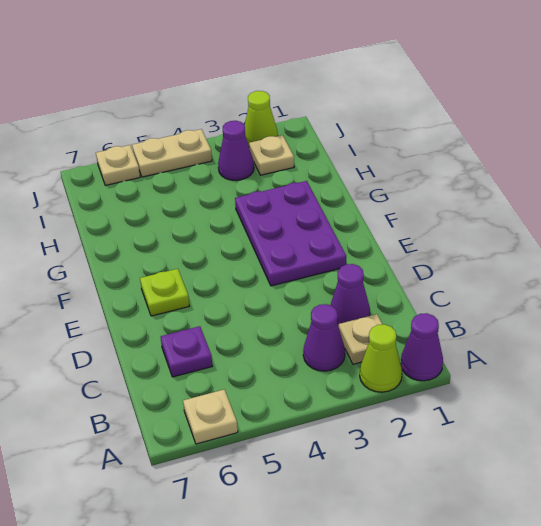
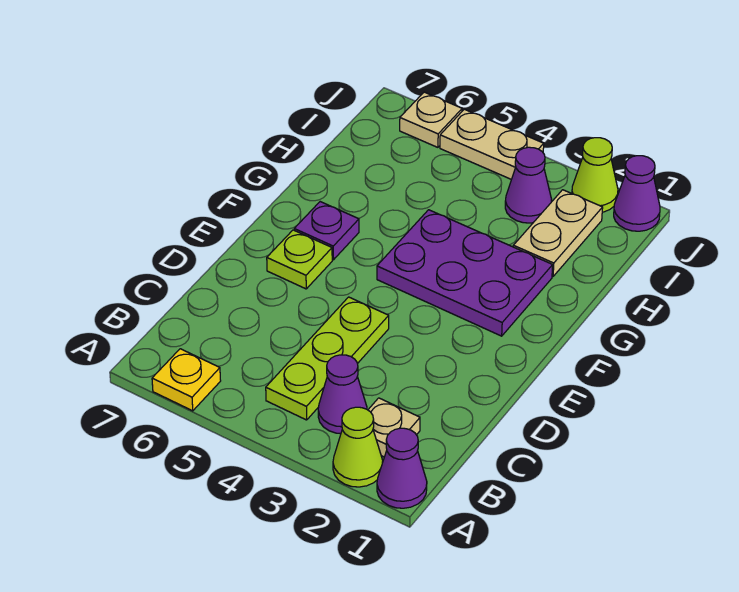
tan 1x1 plate [183,390,238,444] -> yellow 1x1 plate [152,349,221,411]
none -> lime 1x3 plate [266,297,389,420]
purple 1x1 cone [330,264,370,327] -> purple 1x1 cone moved to [614,156,660,231]
purple 1x1 plate [161,326,212,377] -> purple 1x1 plate moved to [294,202,359,260]
purple 2x3 plate [235,181,346,286] -> purple 2x3 plate turned to [377,210,553,336]
tan 1x1 plate [249,135,294,175] -> tan 1x2 plate [513,190,603,277]

